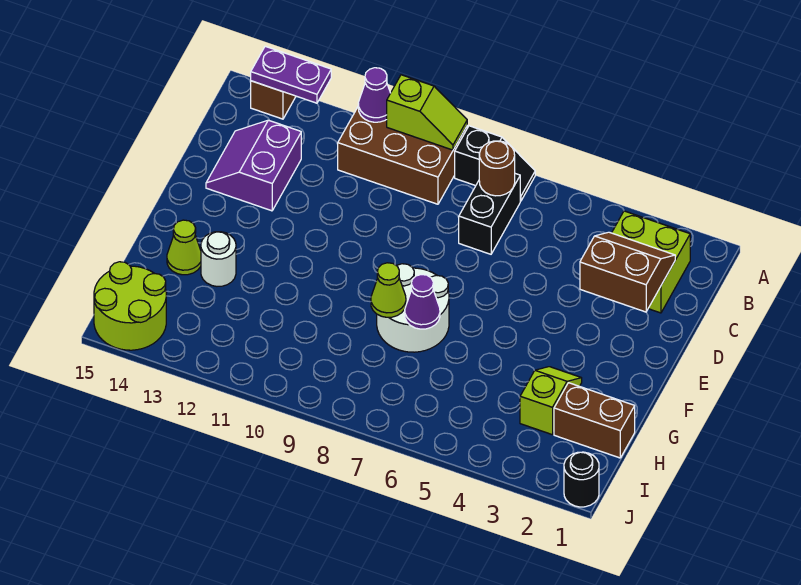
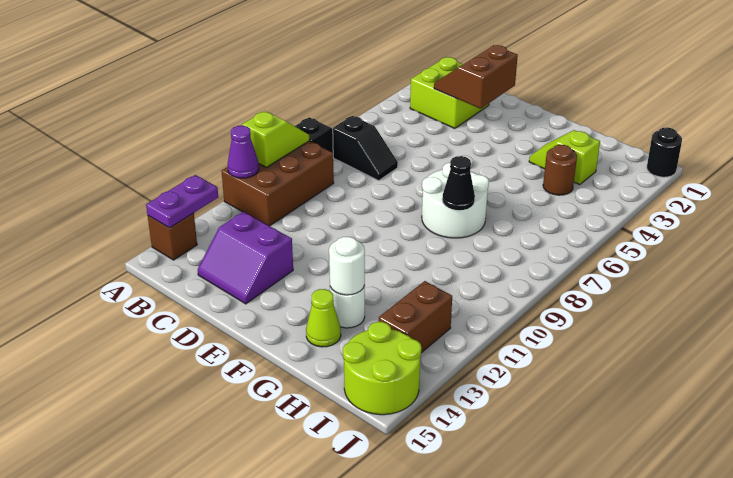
black 1x2 brick [459,174,520,254] -> black 1x2 slope [333,116,398,181]
brown 1x1 round brick [479,141,515,196] -> brown 1x1 round brick moved to [543,145,577,195]
purple 1x1 cone [405,275,440,329] -> none
lime 1x1 cone [371,263,406,317] -> black 1x1 cone [442,156,475,210]
none -> white 1x1 round brick [329,237,365,295]
brown 1x2 brick [554,383,635,458] -> brown 1x2 brick moved to [379,281,452,353]

